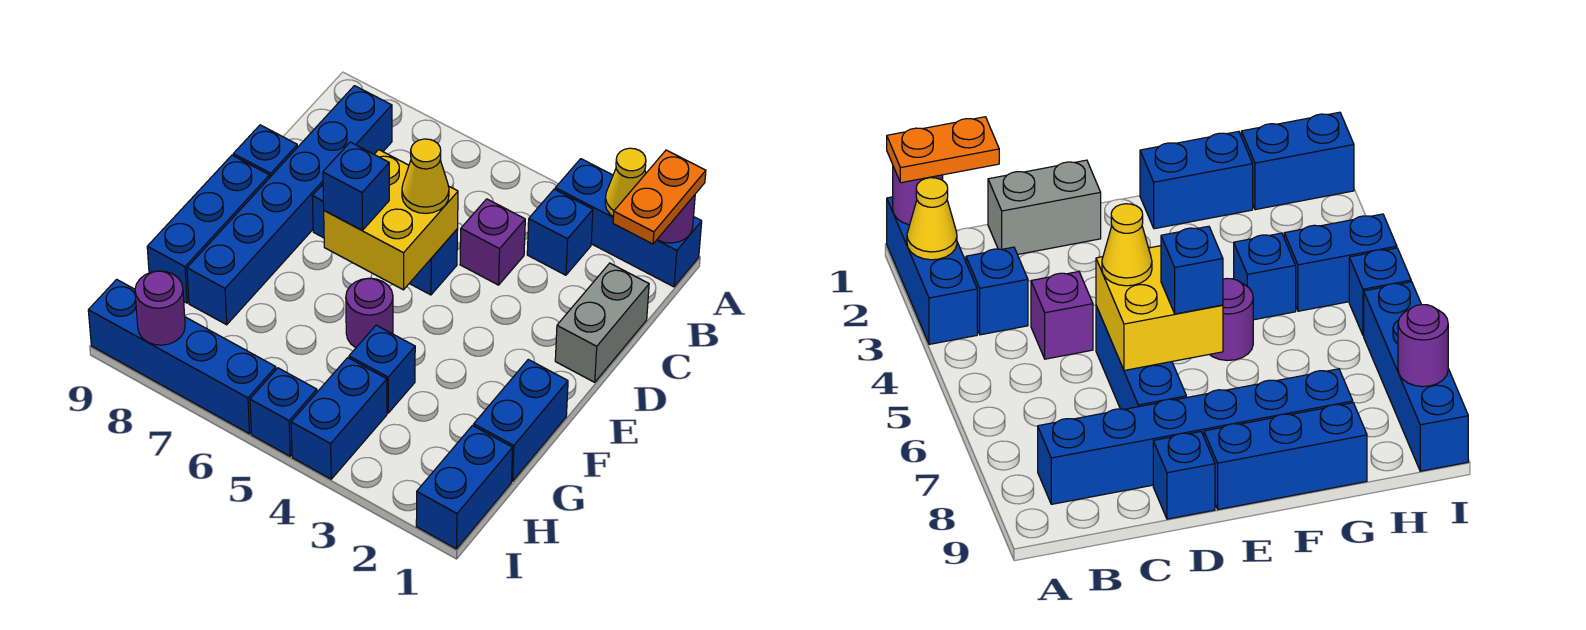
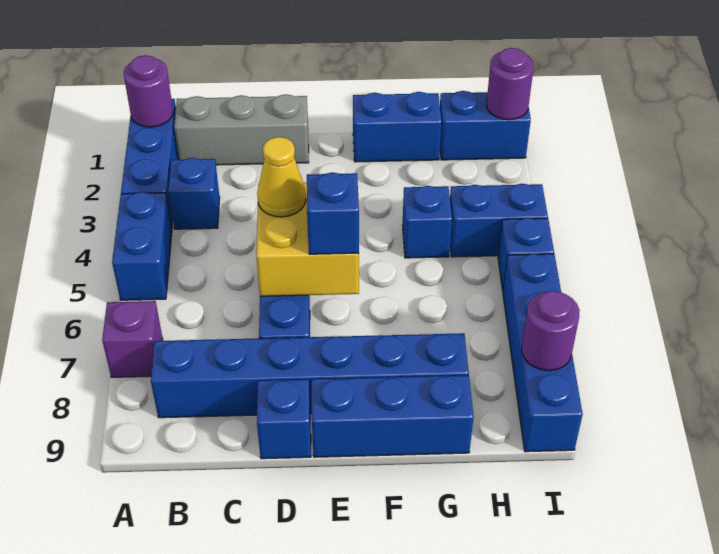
orange 1x2 plate [613,150,706,244] -> none
yellow 1x1 cone [605,148,646,217] -> none
none -> blue 1x2 brick [112,192,172,300]
grey 1x2 brick [555,263,649,382] -> grey 1x3 brick [174,94,309,165]
purple 1x1 brick [460,199,525,285] -> purple 1x1 brick moved to [102,301,163,377]
purple 1x1 round brick [346,278,393,348] -> purple 1x1 round brick moved to [486,48,534,120]

